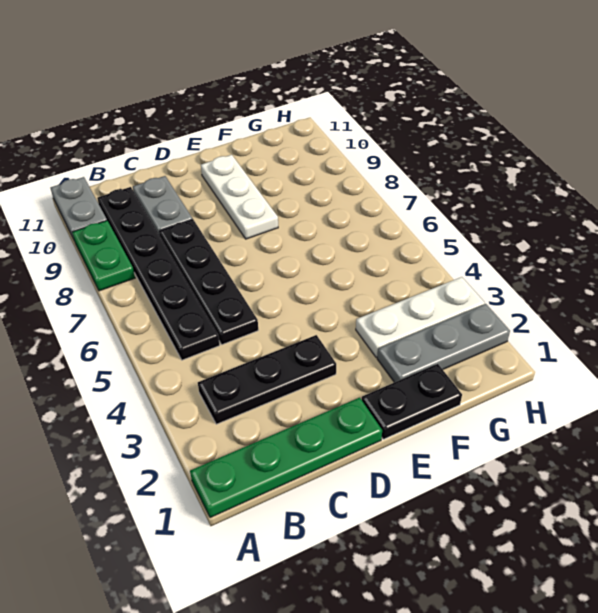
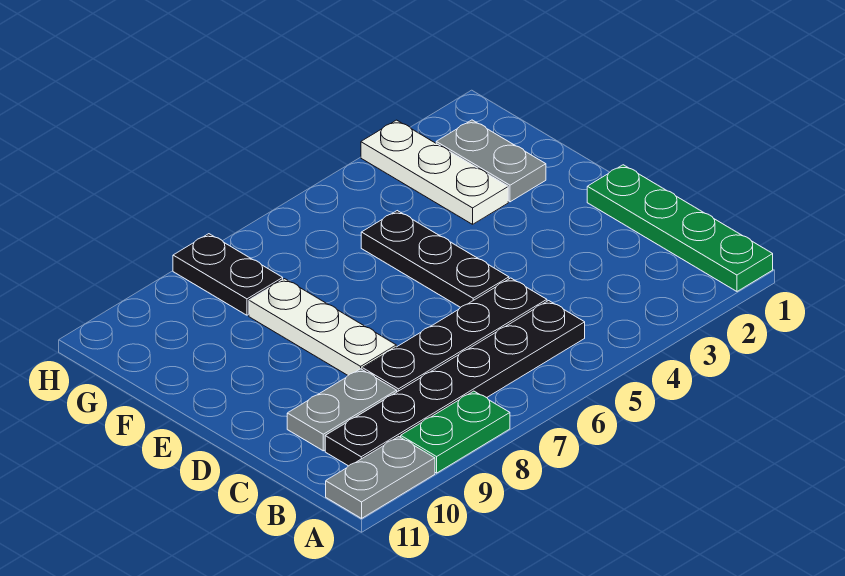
black 1x3 plate [198,335,336,424] -> black 1x3 plate moved to [361,211,509,307]
black 1x2 plate [362,364,462,439] -> black 1x2 plate moved to [173,234,283,315]
white 1x3 plate [201,155,278,239] -> white 1x3 plate turned to [249,279,396,375]
grey 1x3 plate [377,304,510,382] -> grey 1x2 plate [436,120,546,202]

